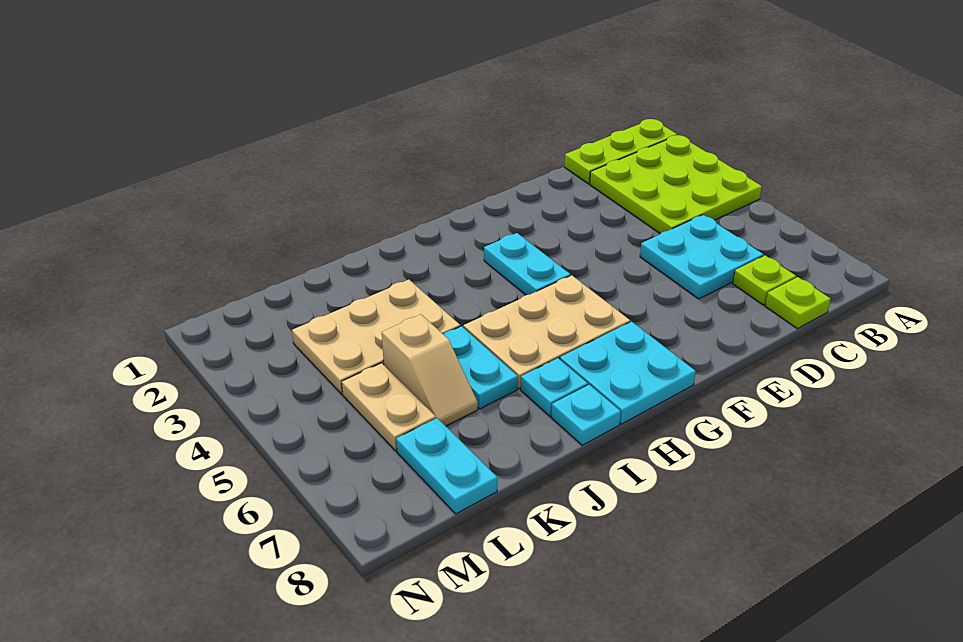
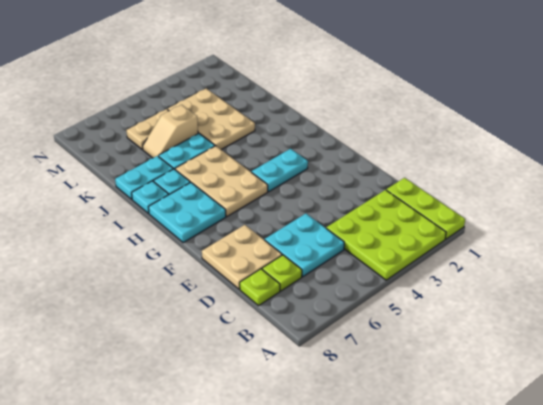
none -> tan 2x2 plate [202,225,282,289]
cyan 1x2 plate [396,418,497,514] -> cyan 1x2 plate moved to [115,156,173,199]

